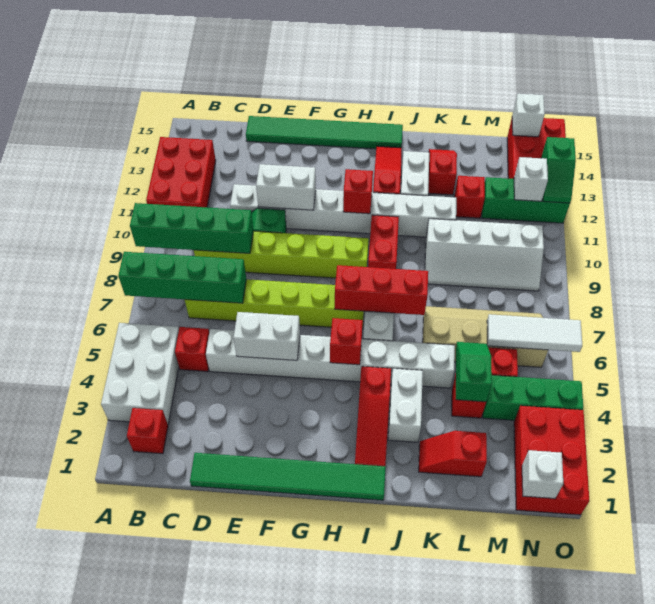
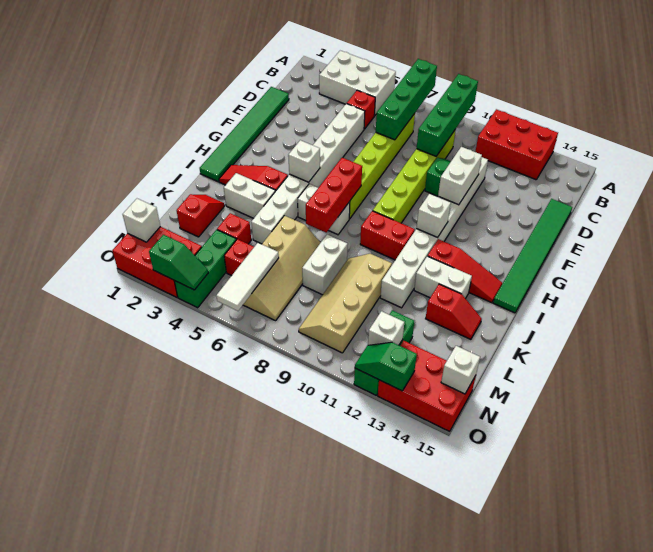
red 1x1 brick [127,408,168,454] -> none
white 1x2 brick [234,312,300,360] -> white 1x2 brick moved to [302,235,348,295]
red 1x1 brick [330,318,363,365] -> white 1x1 brick [288,140,320,182]
red 1x1 brick [343,169,373,214] -> white 1x1 brick [416,194,451,238]
white 2x4 slope [425,219,544,291] -> tan 2x4 slope [299,254,392,353]
green 1x2 slope [456,342,492,402] -> green 1x2 slope moved to [149,235,208,290]
red 1x1 brick [454,176,485,218] -> none

